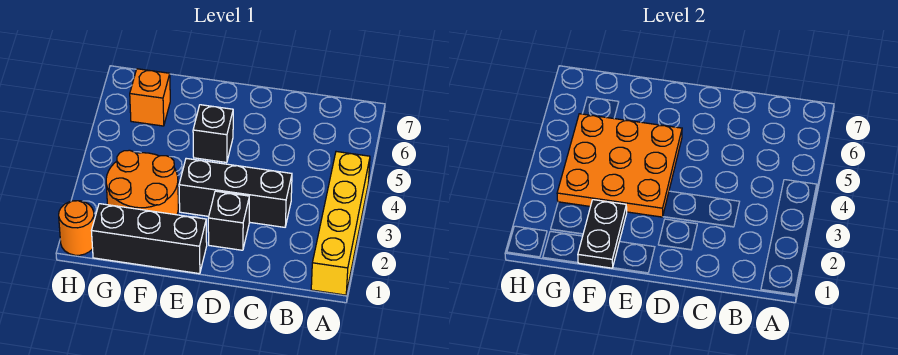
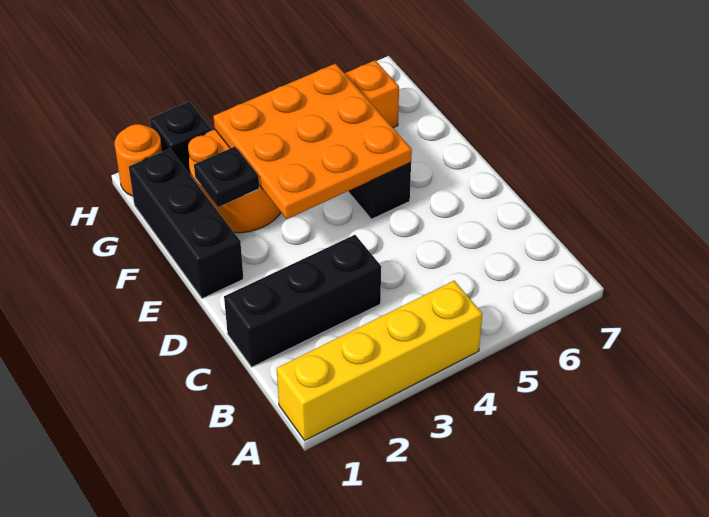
black 1x3 brick [179,158,292,227] -> black 1x3 brick turned to [224,235,381,367]
black 1x1 brick [208,191,249,250] -> black 1x1 brick moved to [150,102,212,174]
black 1x2 plate [578,200,627,268] -> black 1x1 plate [194,147,259,207]

